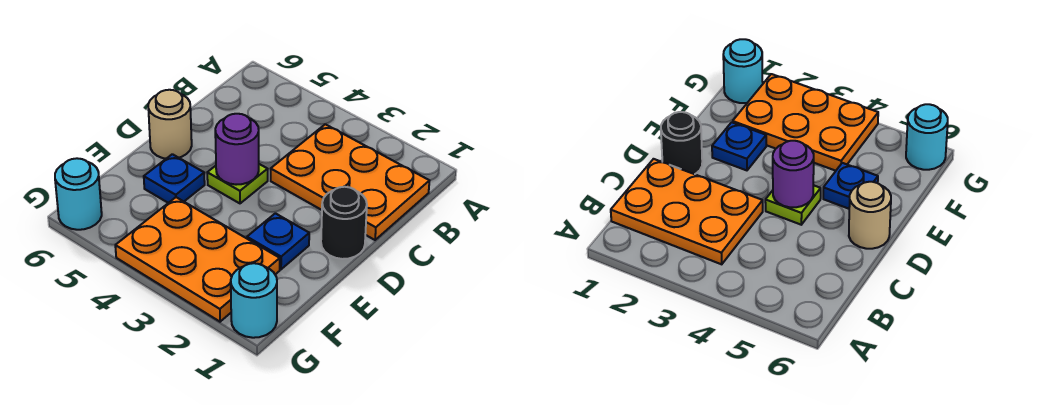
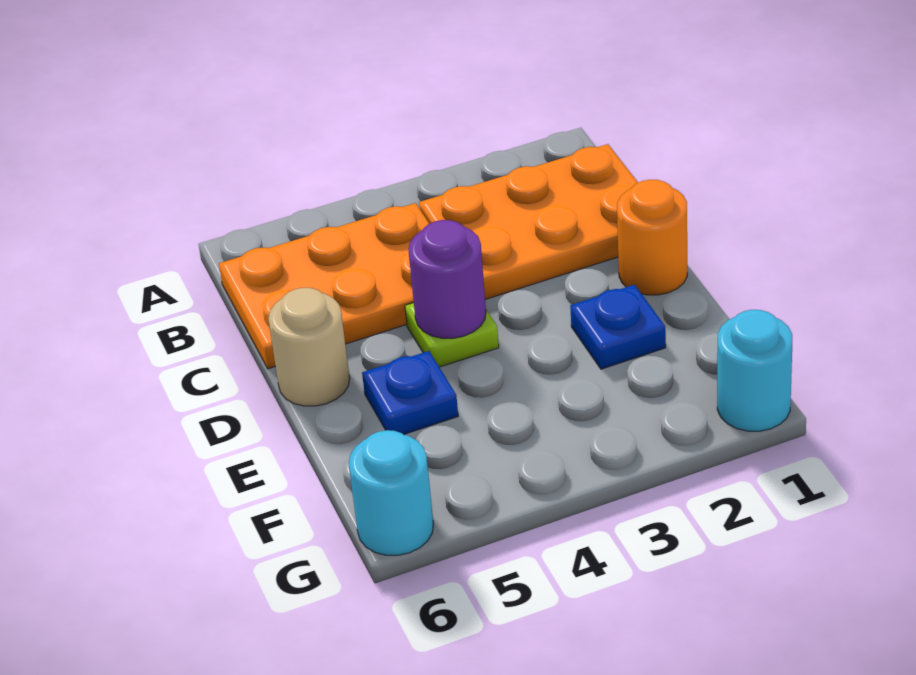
black 1x1 round brick [321,187,367,259] -> orange 1x1 round brick [617,180,687,295]
orange 2x3 plate [115,197,280,322] -> orange 2x3 plate moved to [219,203,429,369]

